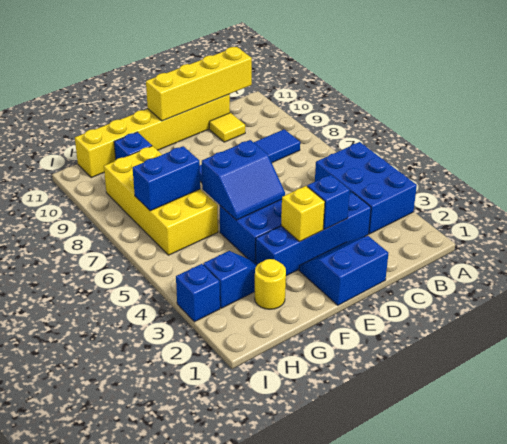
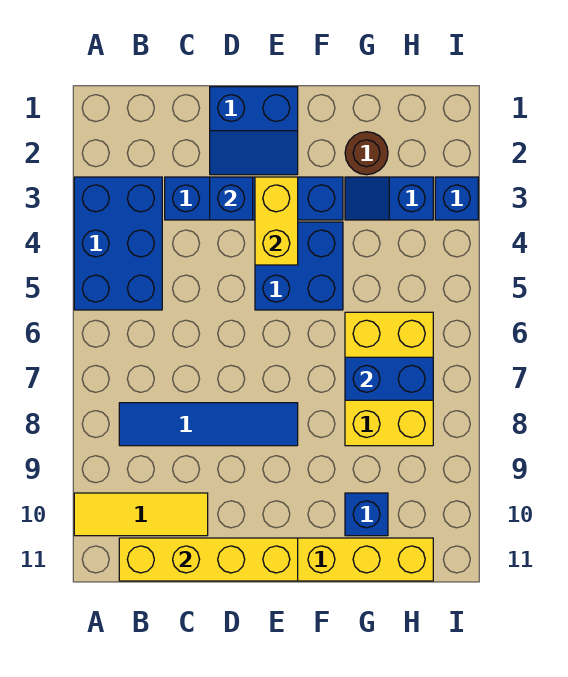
yellow 1x1 tile [209,113,245,142] -> yellow 1x3 tile [74,493,208,536]
yellow 1x1 brick [281,186,325,242] -> yellow 1x2 brick [255,177,298,265]
blue 2x2 slope [202,140,285,220] -> none
yellow 1x1 round brick [255,259,286,309] -> brown 1x1 round brick [345,132,388,175]
yellow 2x4 brick [104,146,218,255] -> yellow 2x3 brick [345,312,433,446]

